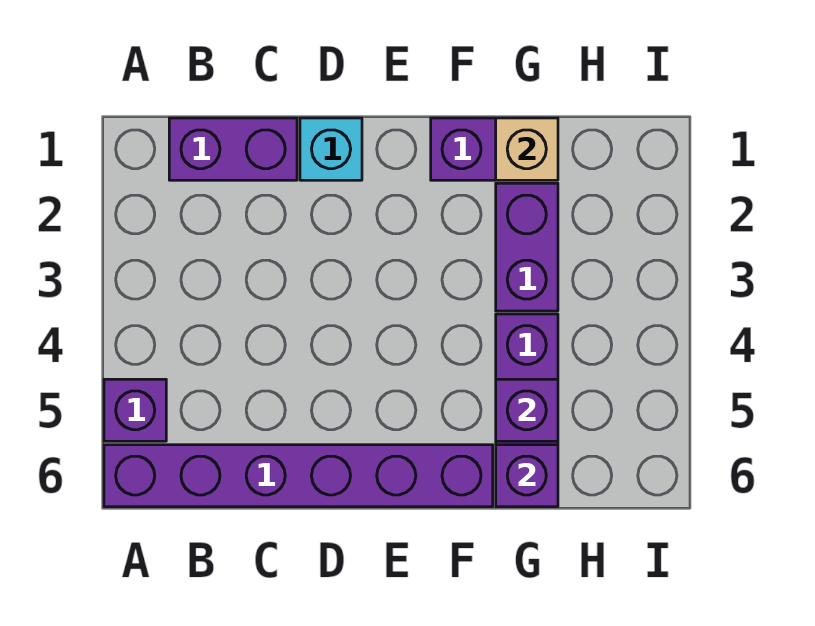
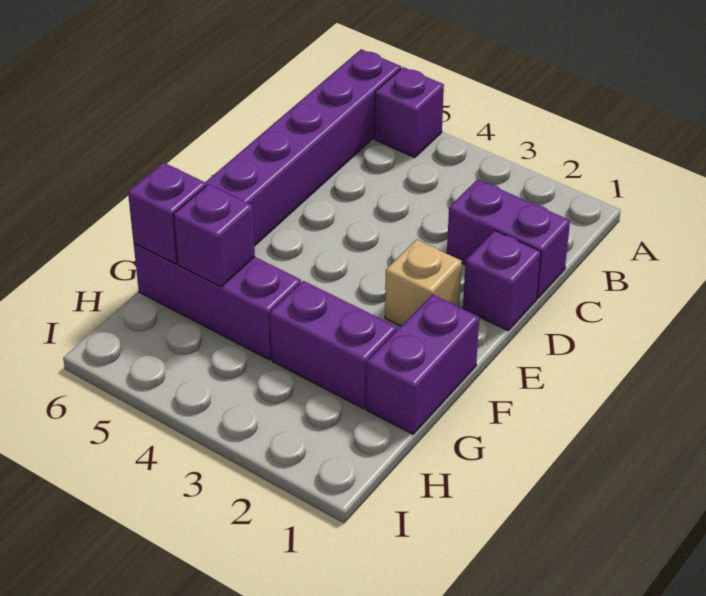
purple 1x2 brick [169,118,297,180] -> purple 1x2 brick turned to [447,179,570,299]
cyan 1x1 brick [300,118,362,180] -> purple 1x1 brick [463,231,541,330]
tan 1x1 brick [496,118,558,180] -> tan 1x1 brick moved to [385,240,462,326]

